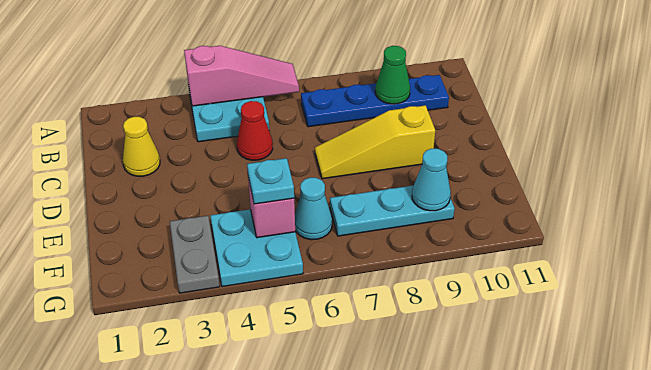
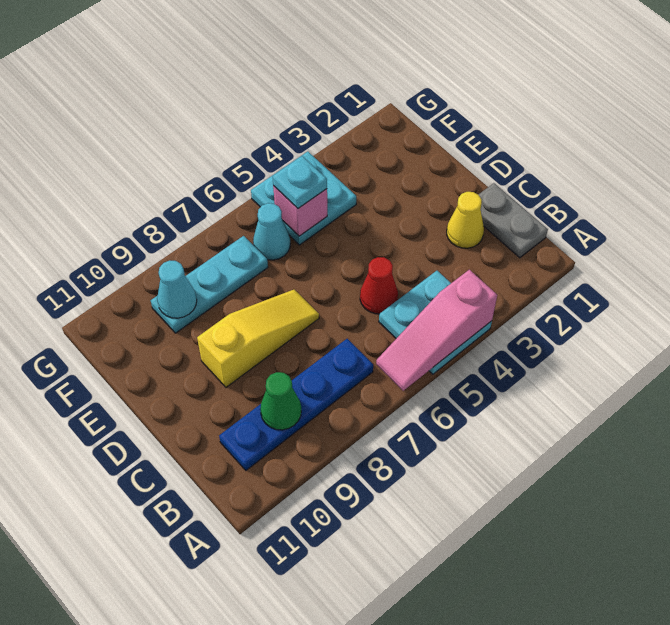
grey 1x2 plate [170,216,220,293] -> grey 1x2 plate moved to [479,183,548,258]

